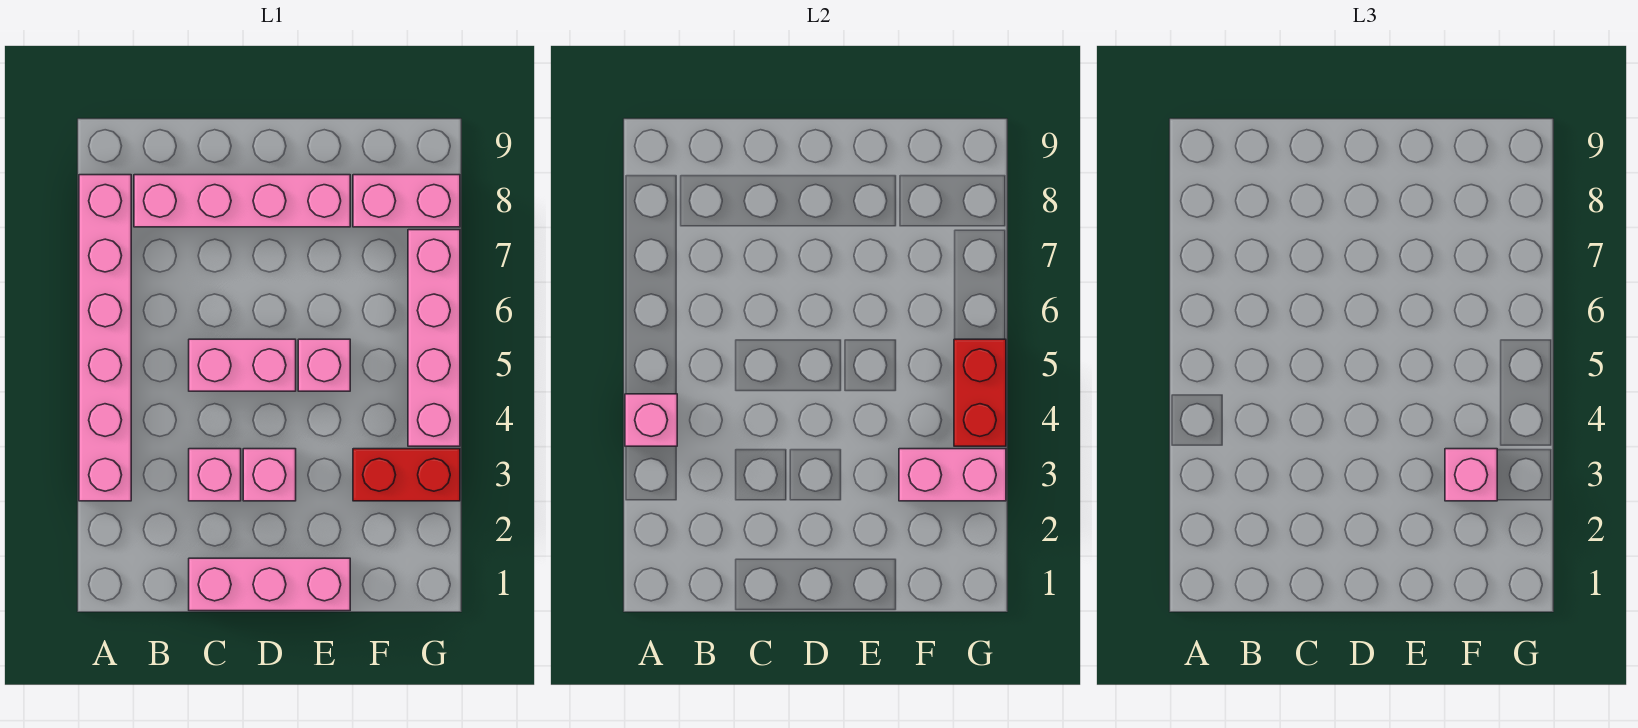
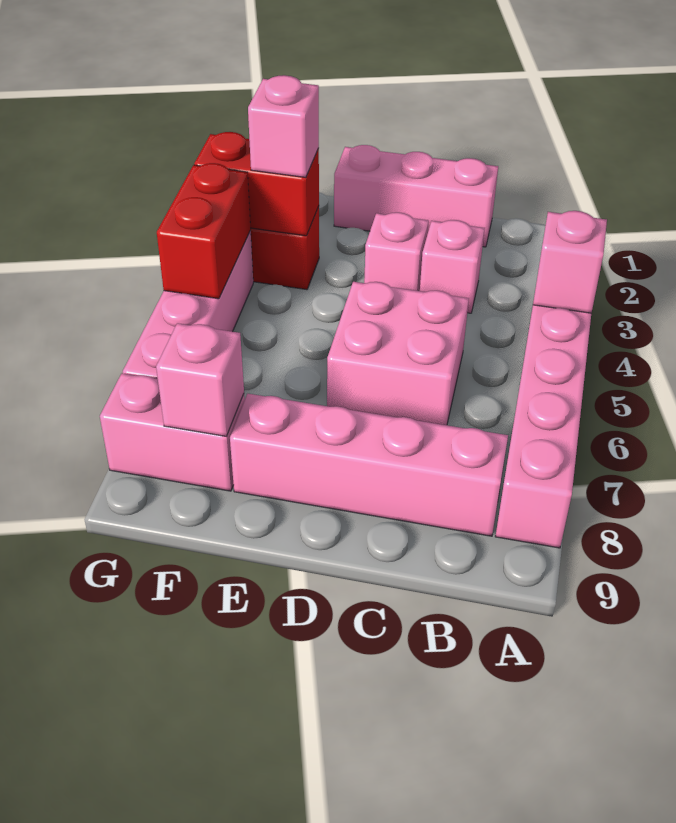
pink 1x2 brick [189,339,296,391] -> pink 2x2 brick [327,282,469,425]
pink 1x1 brick [298,339,350,391] -> pink 1x1 brick moved to [156,323,244,436]
pink 1x2 brick [899,449,1006,501] -> red 1x2 brick [194,132,319,236]

